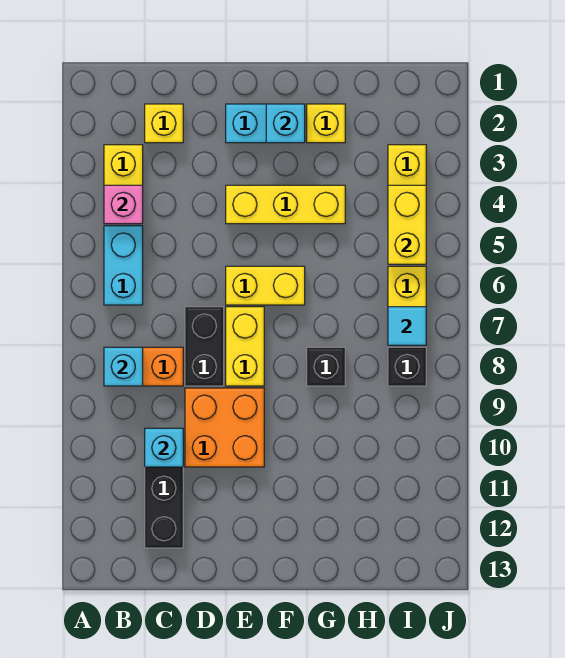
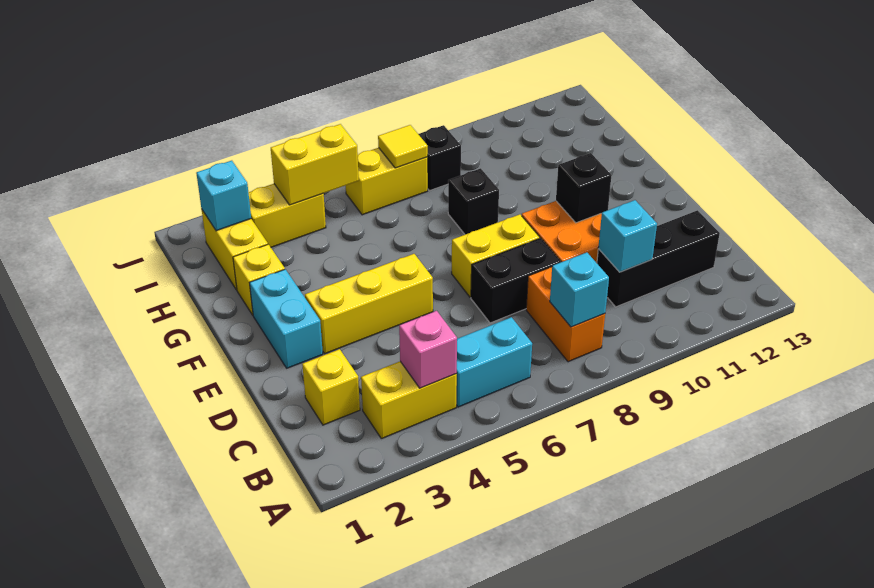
yellow 1x3 brick [226,185,345,224] -> yellow 1x3 brick turned to [305,254,433,354]
yellow 1x2 brick [226,266,305,305] -> yellow 1x2 brick moved to [202,210,268,290]
none -> black 1x1 brick [556,153,612,223]
cyan 1x1 brick [266,104,305,143] -> cyan 1x1 brick moved to [196,161,251,231]
cyan 1x1 tile [388,307,426,345] -> yellow 1x1 tile [378,125,428,168]

